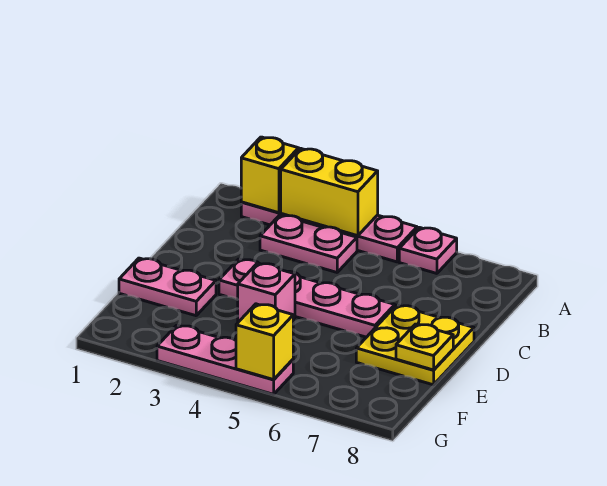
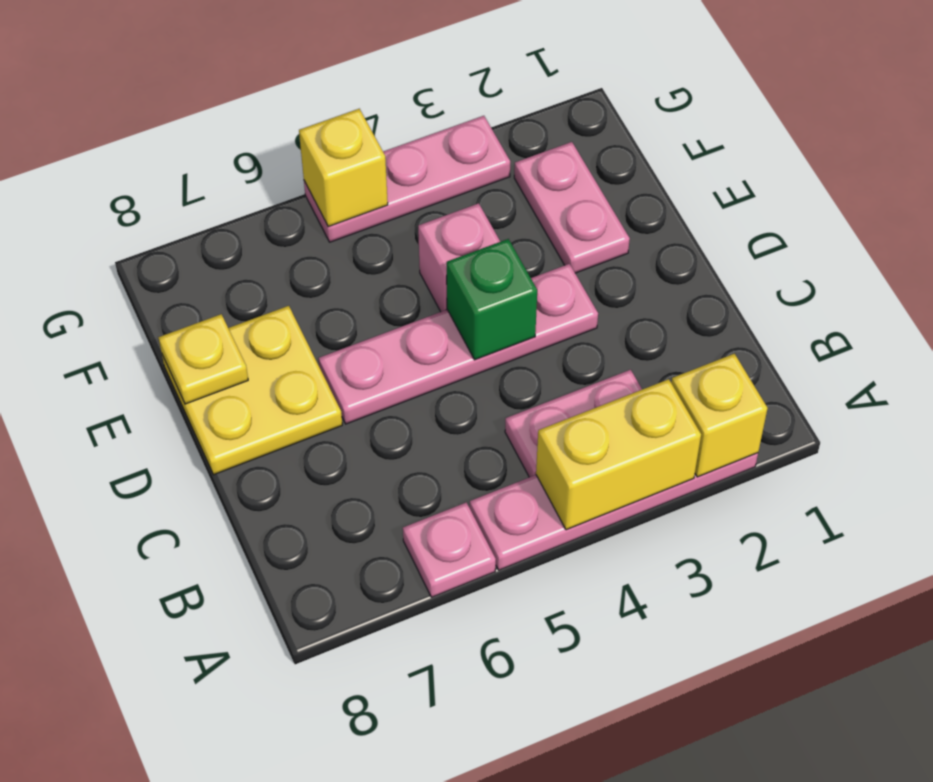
none -> green 1x1 brick [447,239,537,360]
pink 1x2 plate [119,258,216,316] -> pink 1x2 plate turned to [514,142,630,273]

